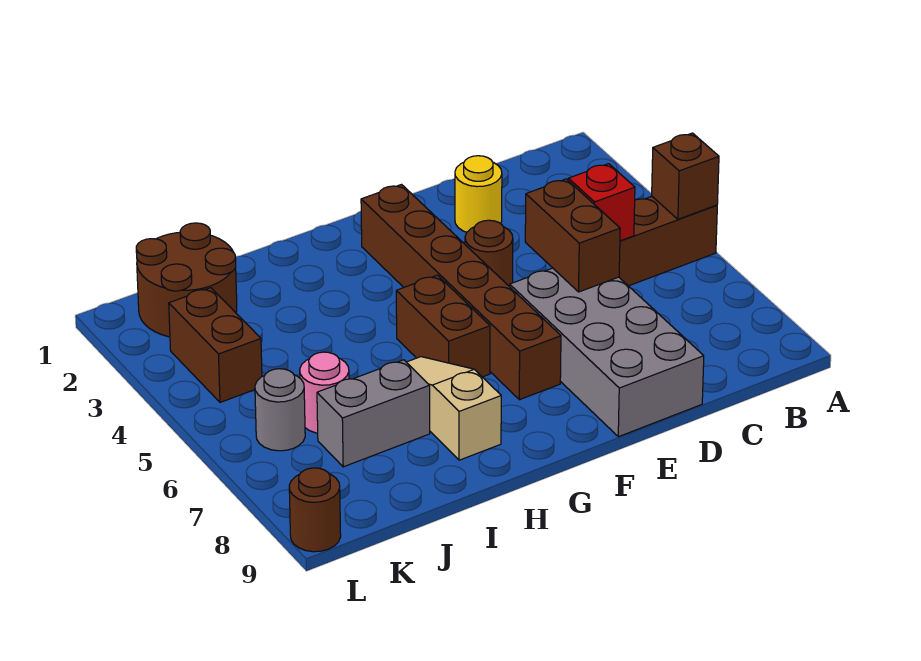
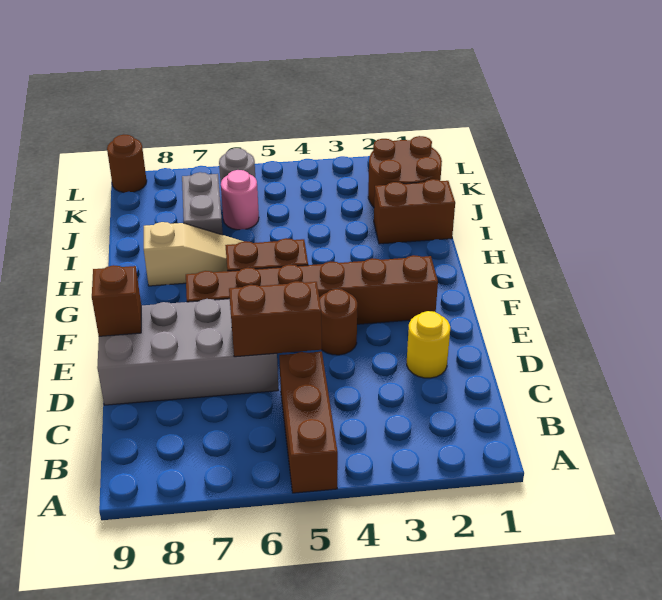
brown 1x1 brick [652,133,719,219] -> brown 1x1 brick moved to [92,265,141,336]
red 1x1 brick [568,164,635,241] -> none
brown 1x2 brick [169,288,262,402] -> brown 1x2 brick moved to [374,179,455,244]

